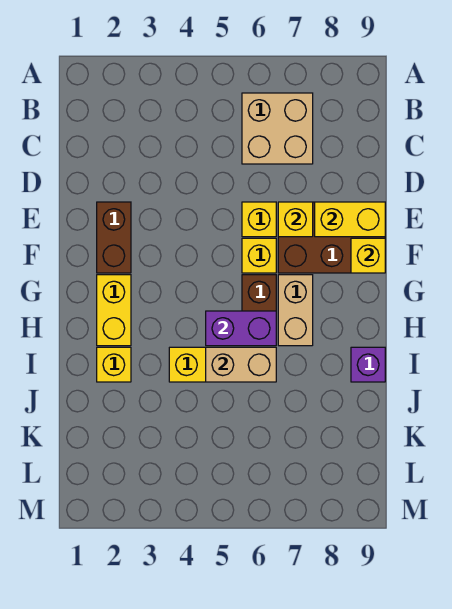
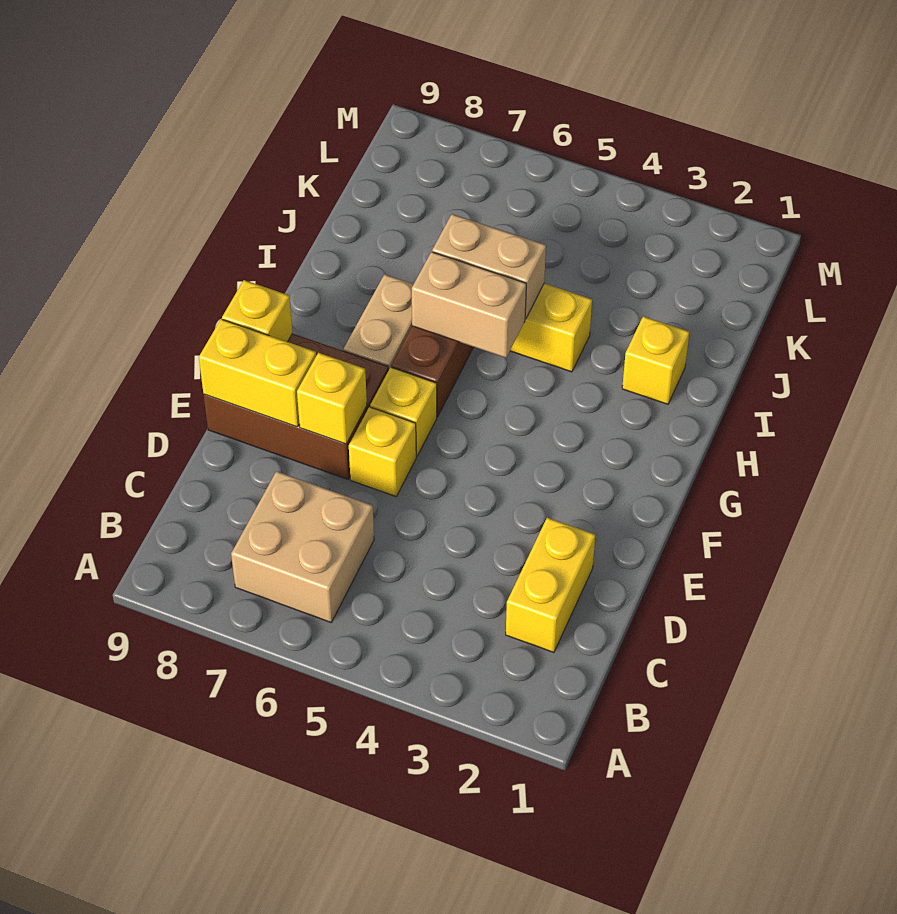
brown 1x2 brick [97,202,131,273] -> none
yellow 1x2 brick [97,275,131,346] -> yellow 1x2 brick moved to [506,518,595,653]
purple 1x2 brick [206,311,276,346] -> tan 1x2 brick [412,252,526,358]
purple 1x1 brick [351,347,385,382] -> none

